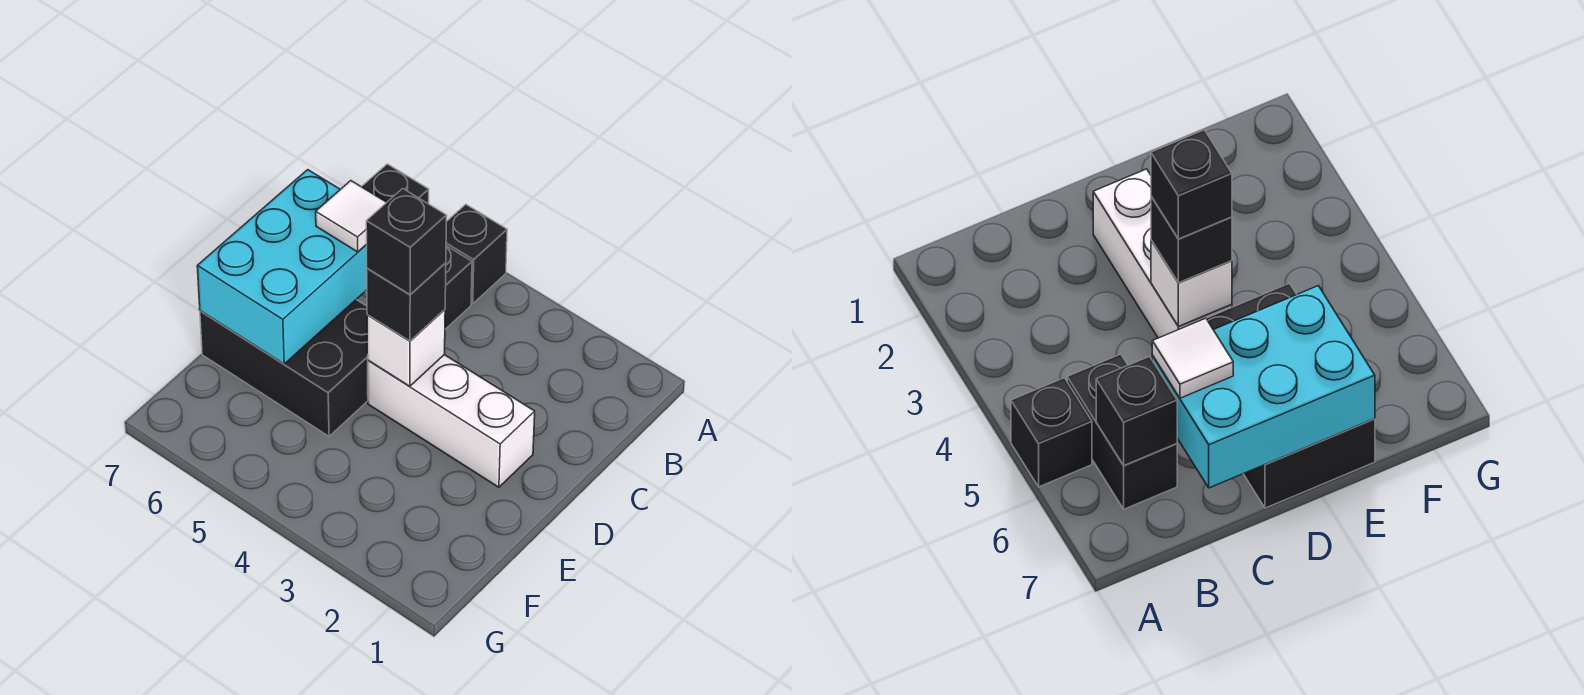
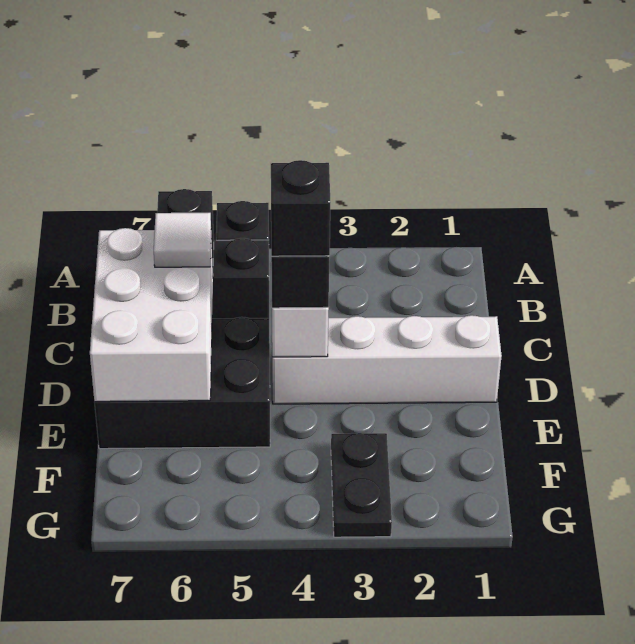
cyan 2x3 brick [197,170,367,364] -> white 2x3 brick [90,228,213,402]
white 1x3 brick [368,355,535,487] -> white 1x4 brick [272,315,502,404]
none -> black 1x2 plate [331,433,392,537]

